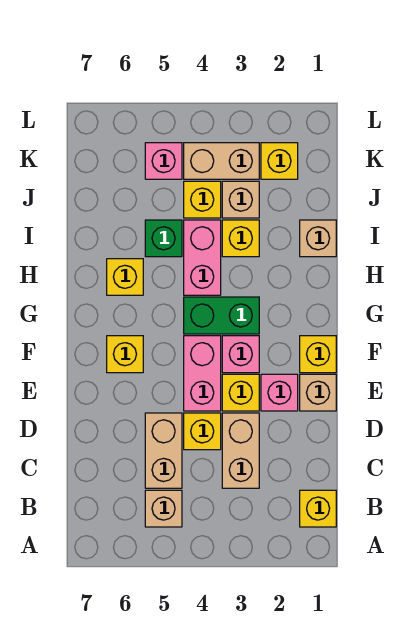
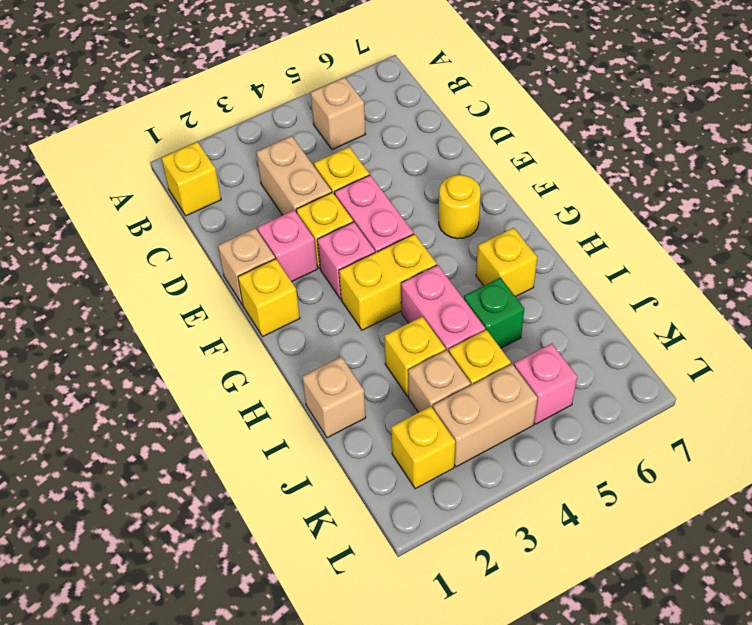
tan 1x2 brick [145,413,182,488] -> none
yellow 1x1 brick [107,336,143,373] -> yellow 1x1 round brick [439,175,481,239]
green 1x2 brick [184,297,259,334] -> yellow 1x2 brick [339,234,437,330]

